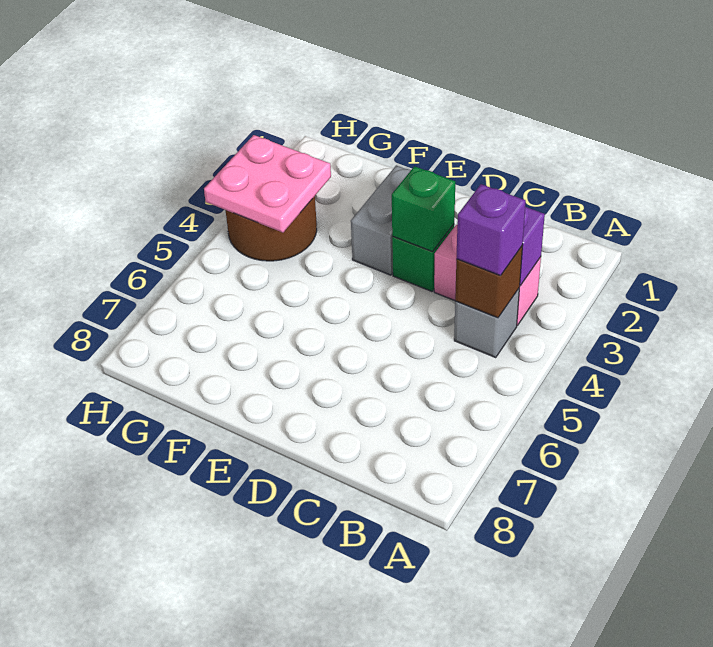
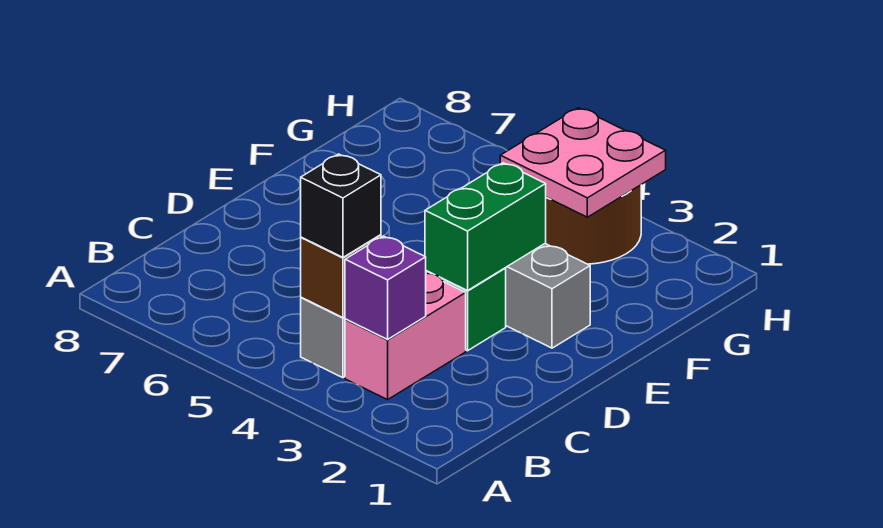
purple 1x1 brick [456,184,526,276] -> black 1x1 brick [301,154,381,257]
green 1x1 brick [392,166,455,251] -> green 1x2 brick [425,163,546,291]

